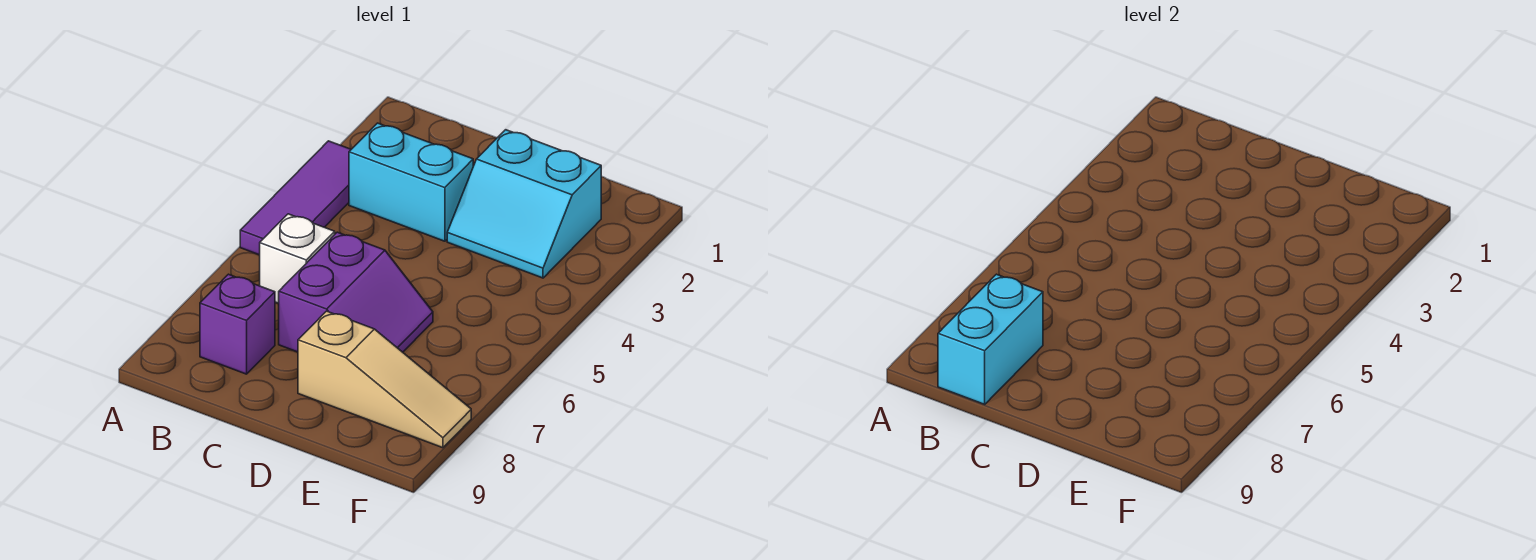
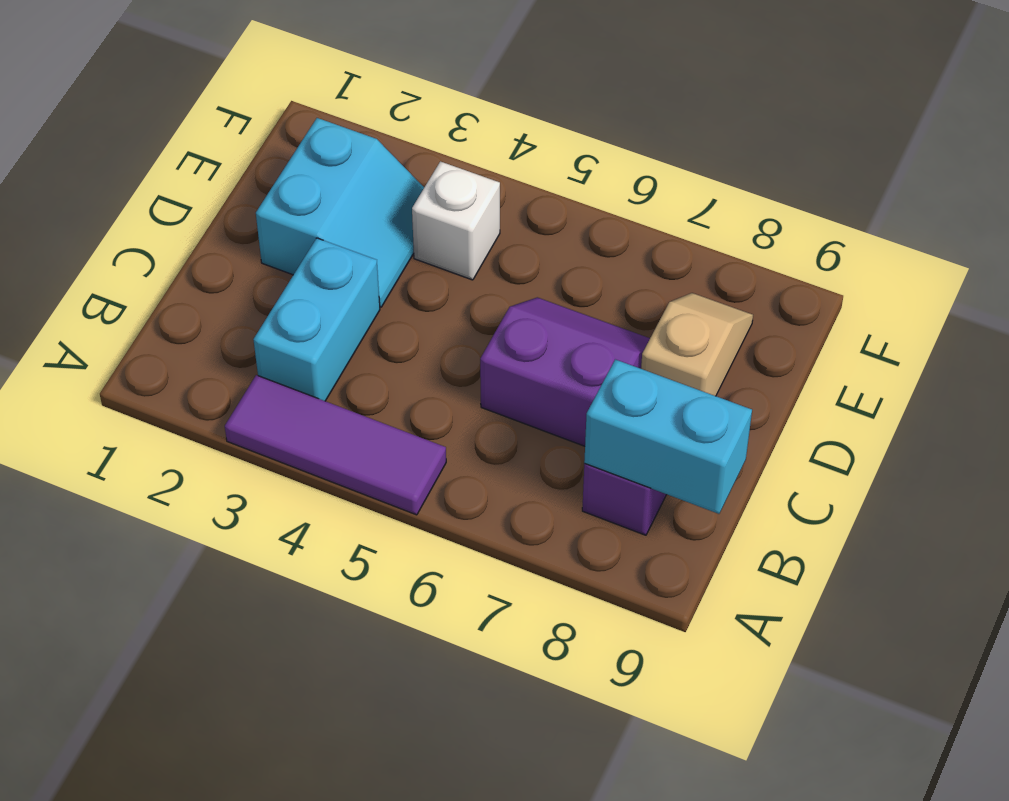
white 1x1 brick [260,214,335,303] -> white 1x1 brick moved to [412,161,500,280]
tan 1x3 slope [298,311,471,448] -> tan 1x2 slope [641,293,753,396]

